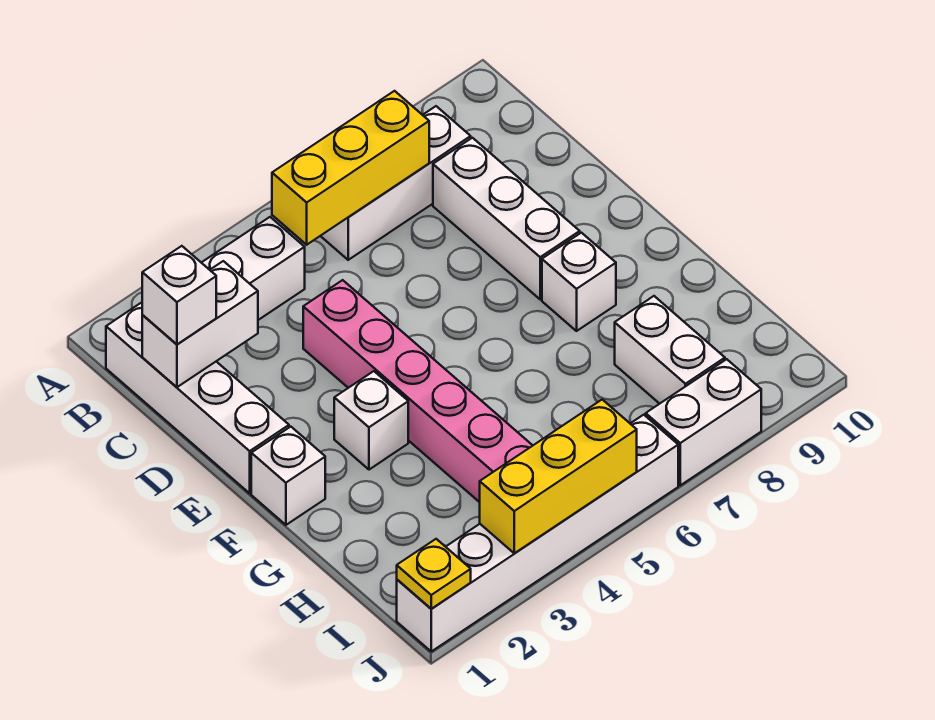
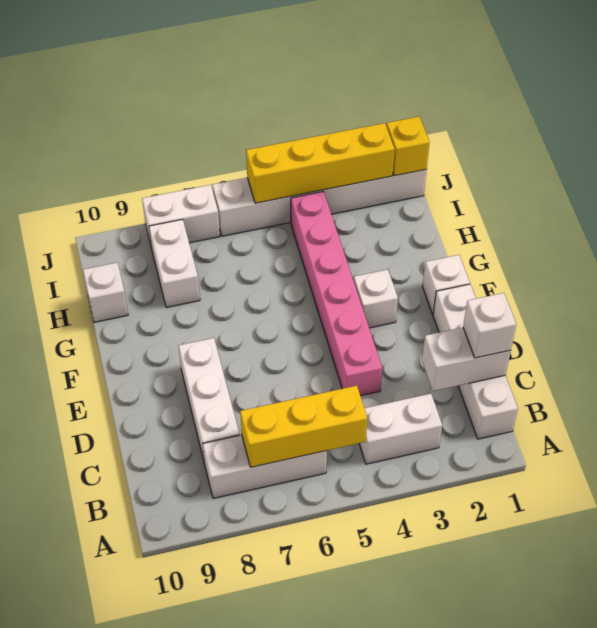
white 1x1 brick [542,233,616,331] -> white 1x1 brick moved to [83,263,128,322]
yellow 1x1 plate [397,539,471,609] -> yellow 1x1 brick [386,116,430,176]
yellow 1x3 brick [480,400,637,553] -> yellow 1x4 brick [246,123,395,203]

